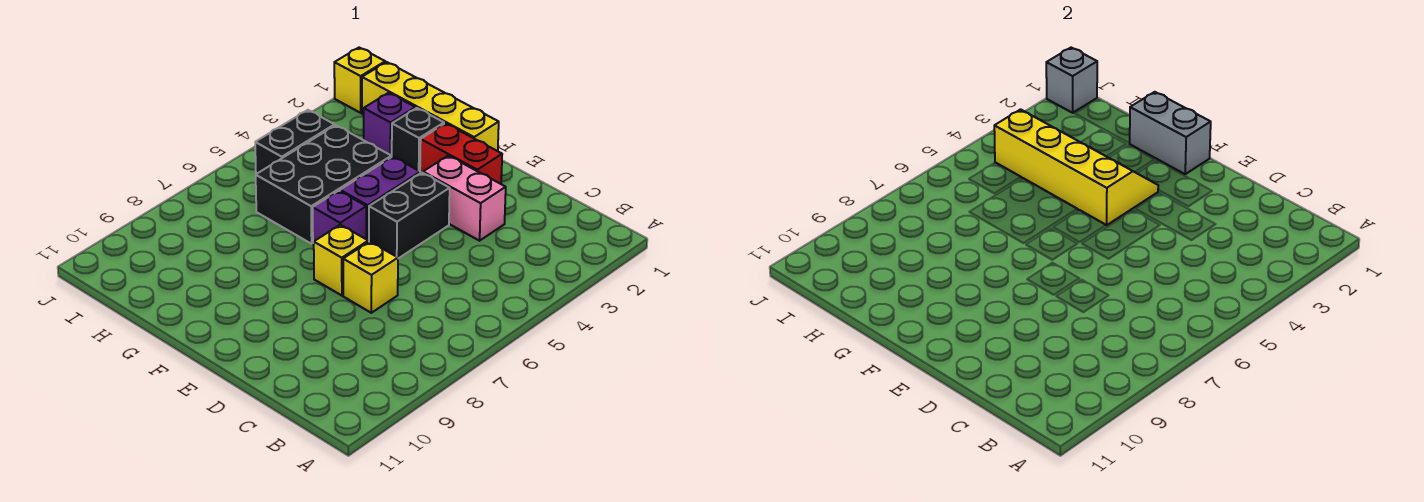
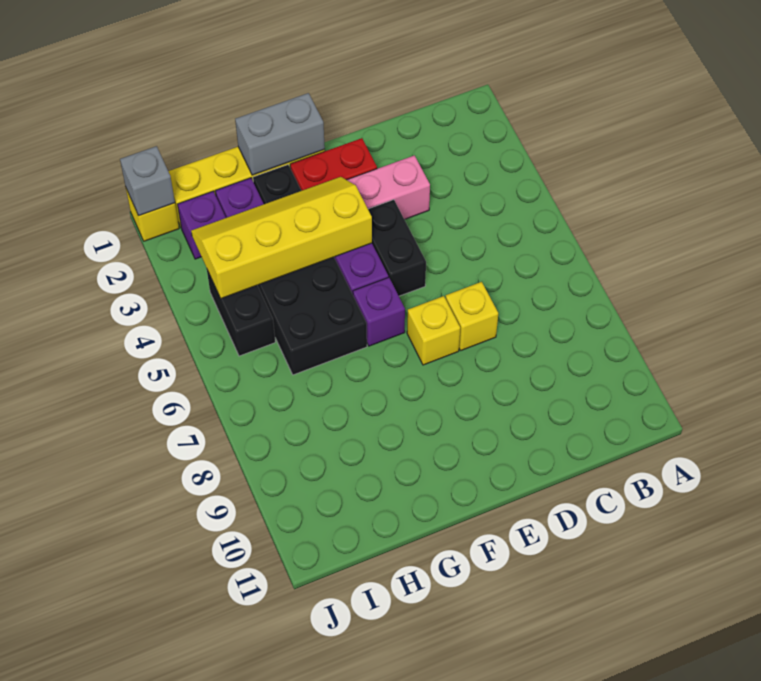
none -> purple 1x1 brick [178,191,226,259]

